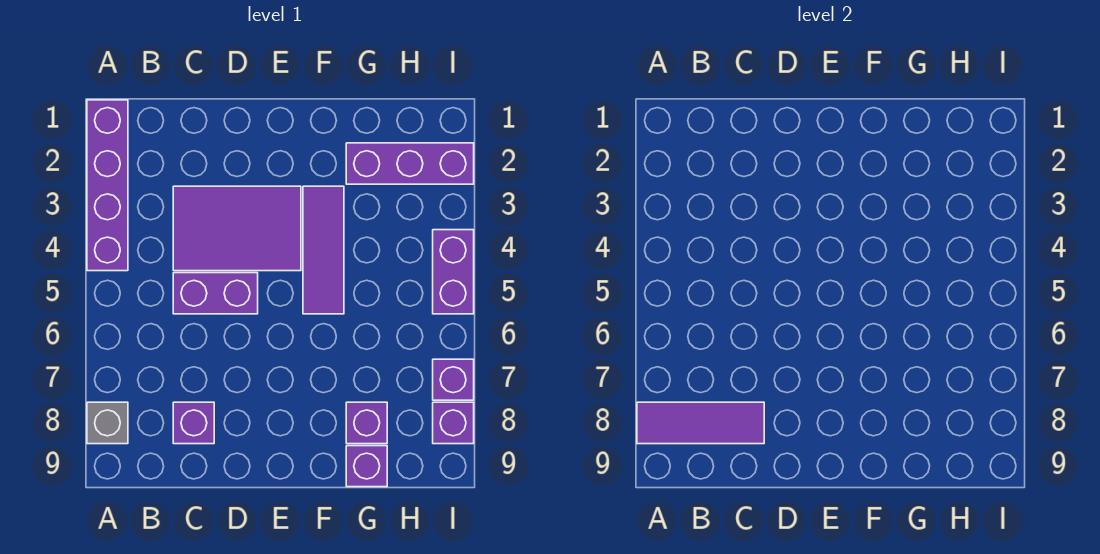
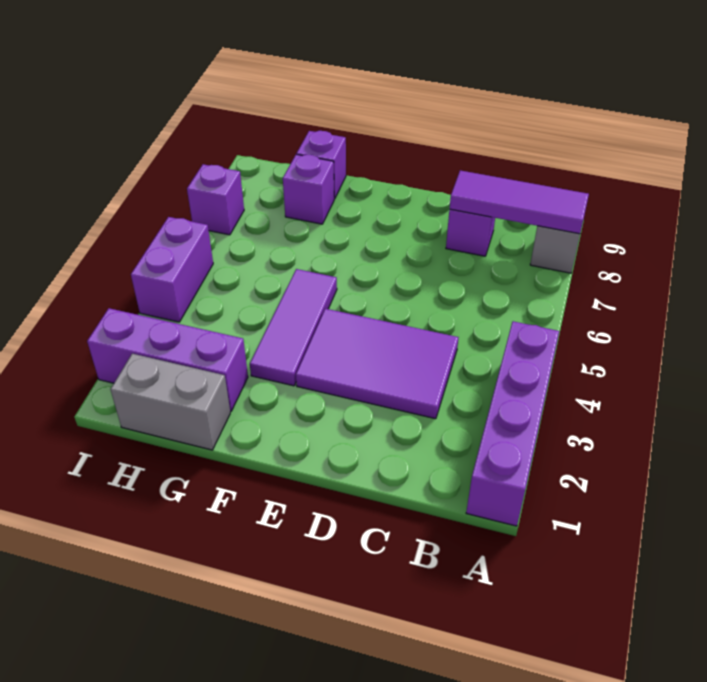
purple 1x2 brick [173,273,258,314] -> none
none -> grey 1x2 brick [110,354,230,450]
purple 1x1 brick [433,402,474,444] -> none

